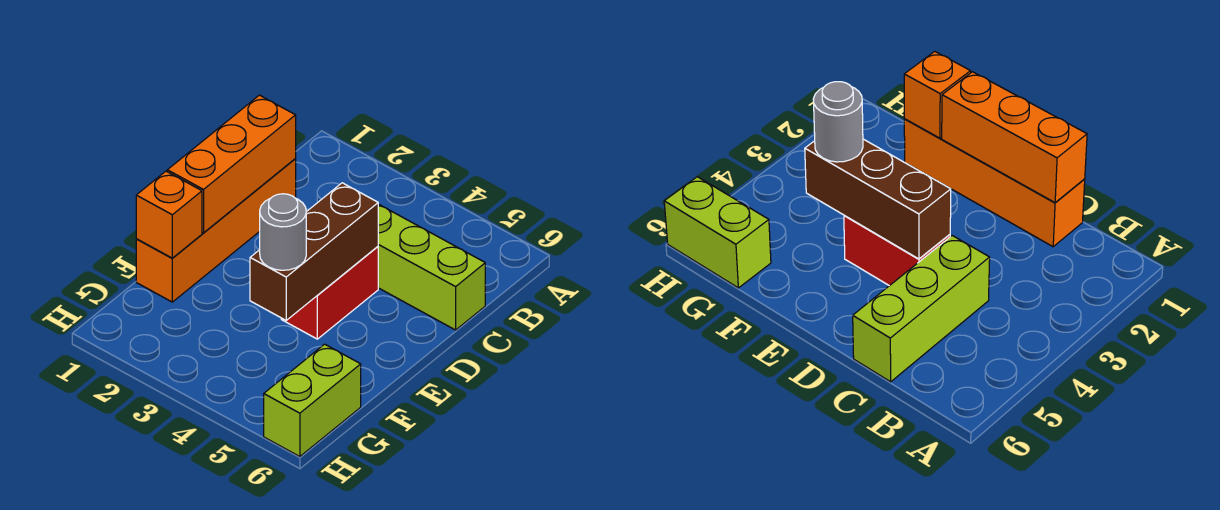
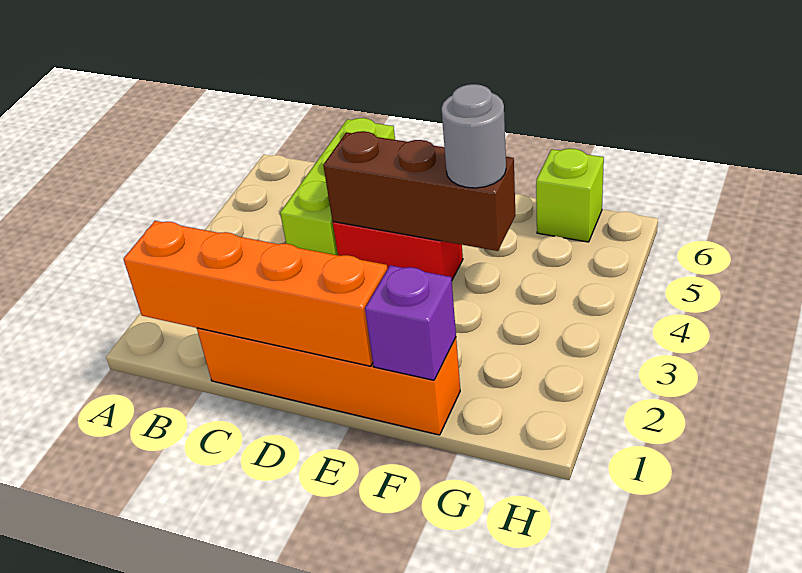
orange 1x3 brick [167,95,296,233] -> orange 1x4 brick [123,221,388,366]
orange 1x1 brick [136,171,202,258] -> purple 1x1 brick [365,265,456,380]
lime 1x2 brick [264,344,361,457] -> lime 1x1 brick [536,149,604,242]

